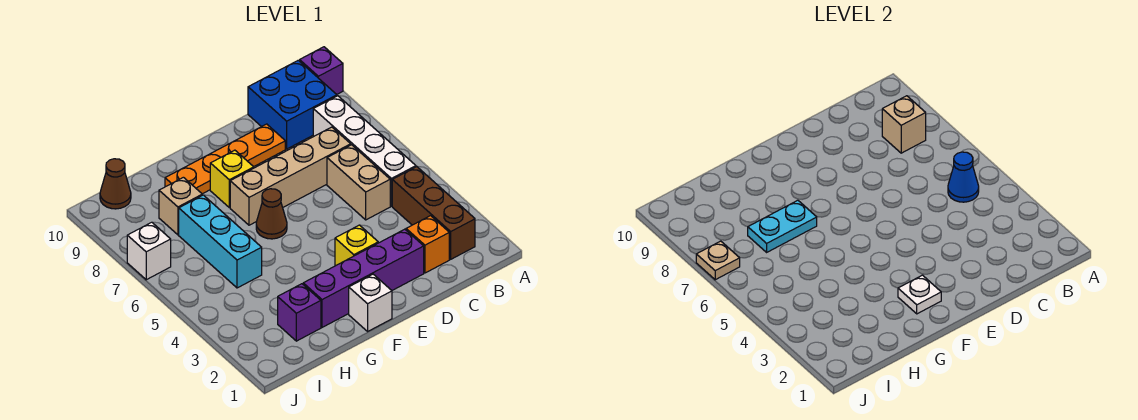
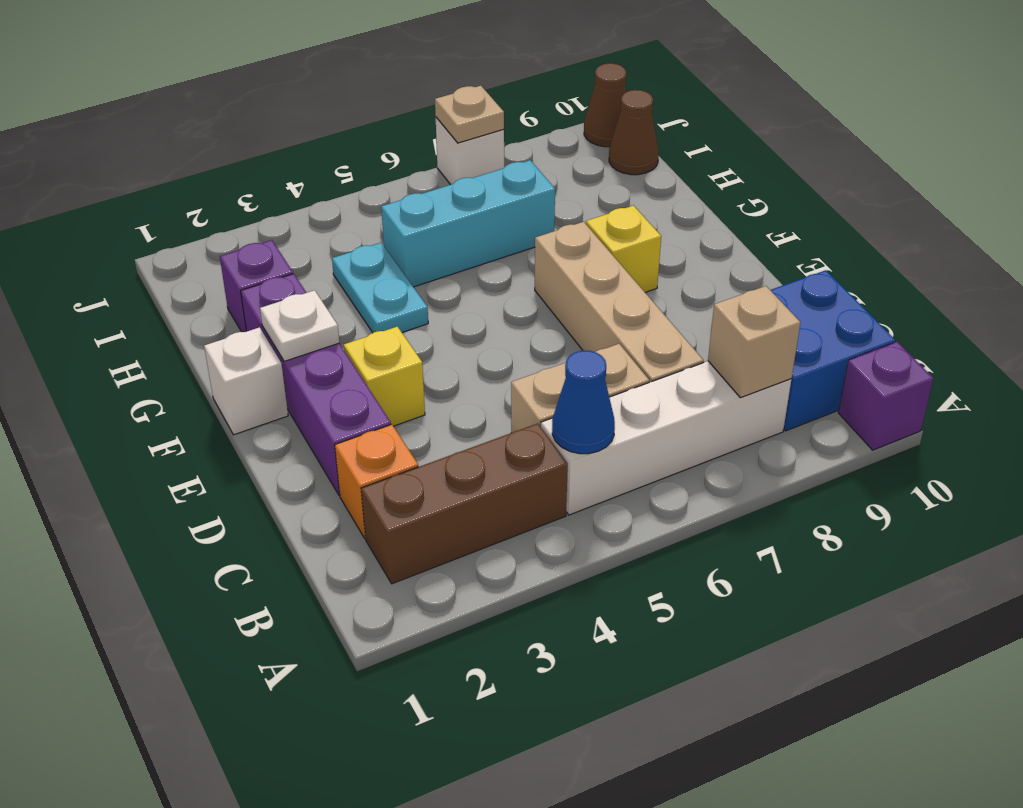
orange 1x4 plate [165,124,285,194] -> none
brown 1x1 cone [256,189,287,239] -> brown 1x1 cone moved to [584,63,627,147]
cyan 1x2 plate [748,200,817,252] -> cyan 1x2 plate moved to [332,243,428,333]
tan 1x1 brick [159,177,202,235] -> none

